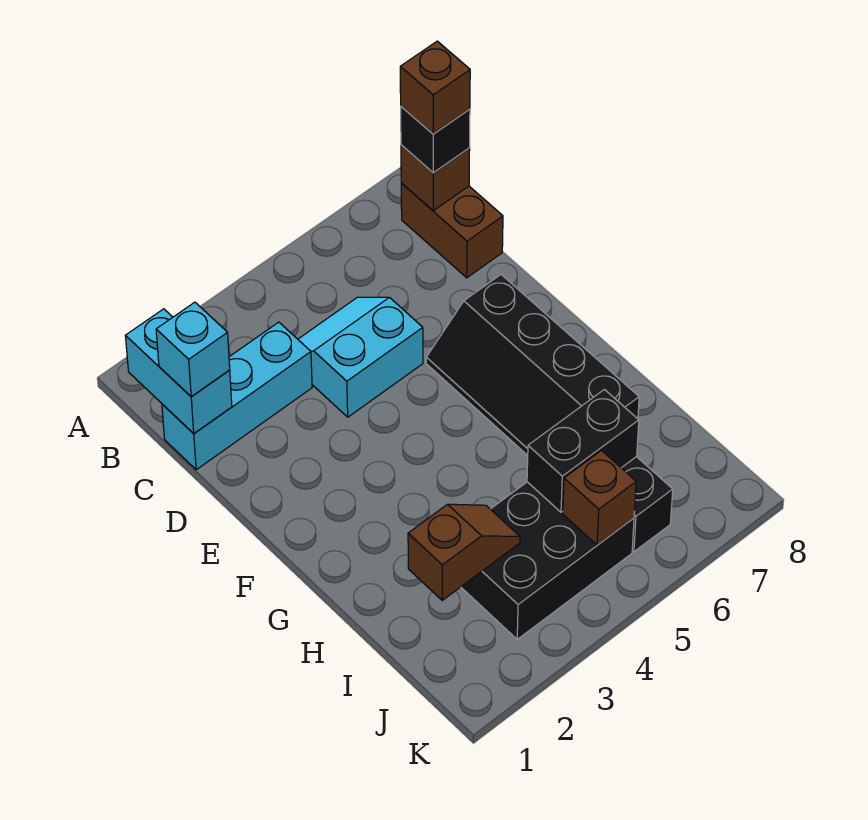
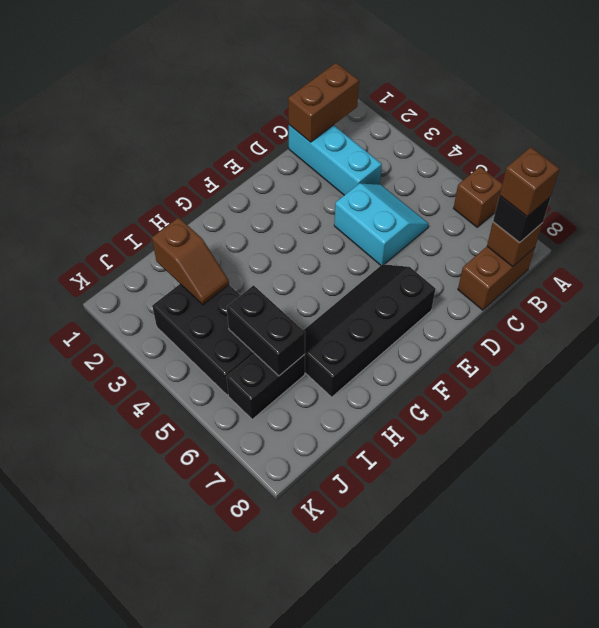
cyan 1x2 brick [125,309,232,434] -> brown 1x2 brick [288,63,359,142]
cyan 1x1 brick [156,302,230,397] -> none
brown 1x1 brick [563,451,636,545] -> brown 1x1 brick moved to [453,167,502,227]

